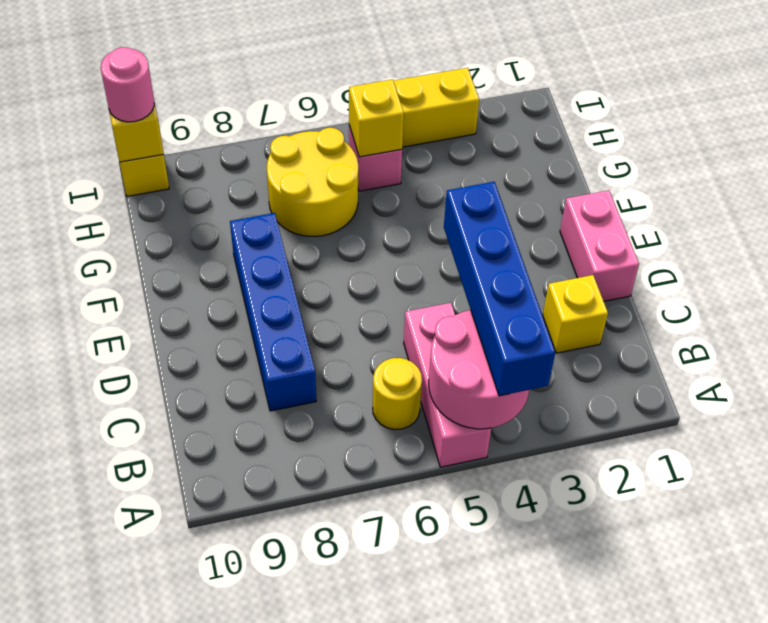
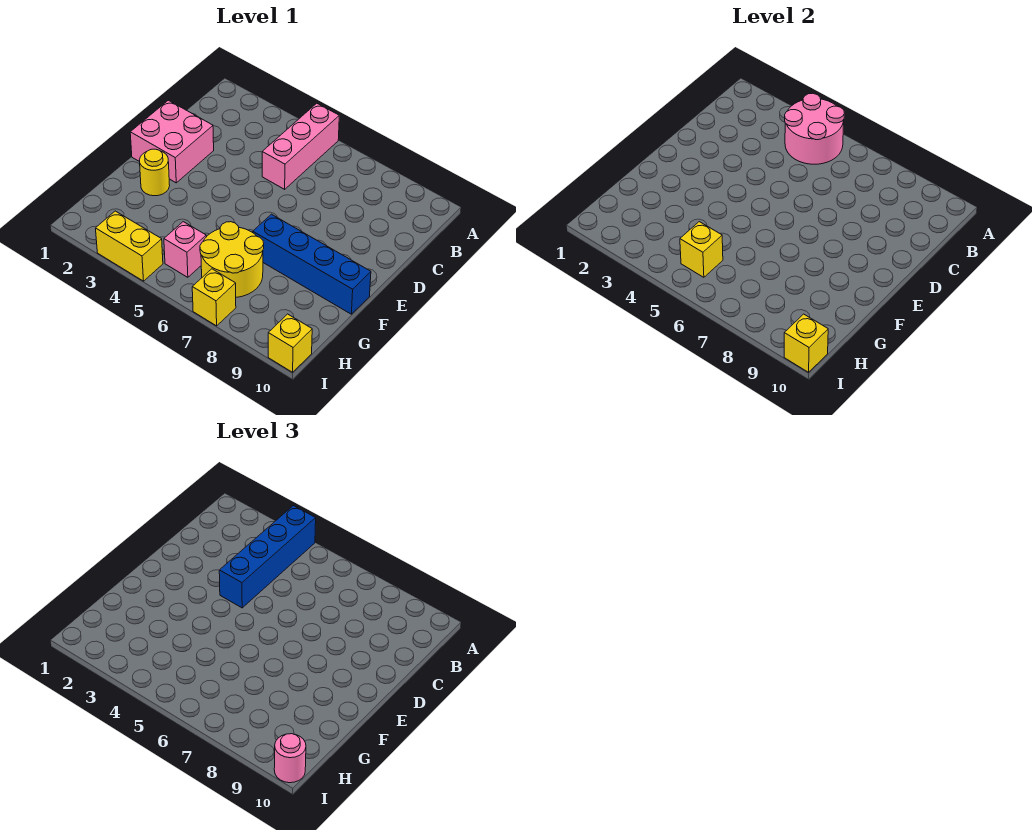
yellow 1x1 round brick [373,358,422,430] -> yellow 1x1 round brick moved to [139,149,170,196]
yellow 1x1 brick [543,275,608,353] -> yellow 1x1 brick moved to [192,269,236,326]
blue 1x4 brick [230,213,316,411] -> blue 1x4 brick turned to [253,214,371,314]
pink 1x2 brick [560,190,639,301] -> pink 2x2 brick [130,100,214,183]

